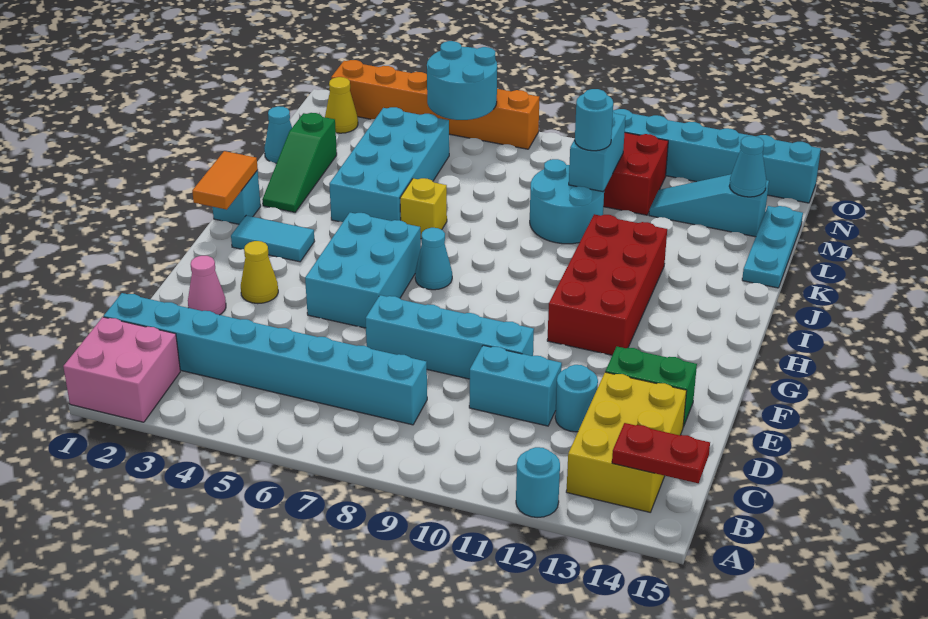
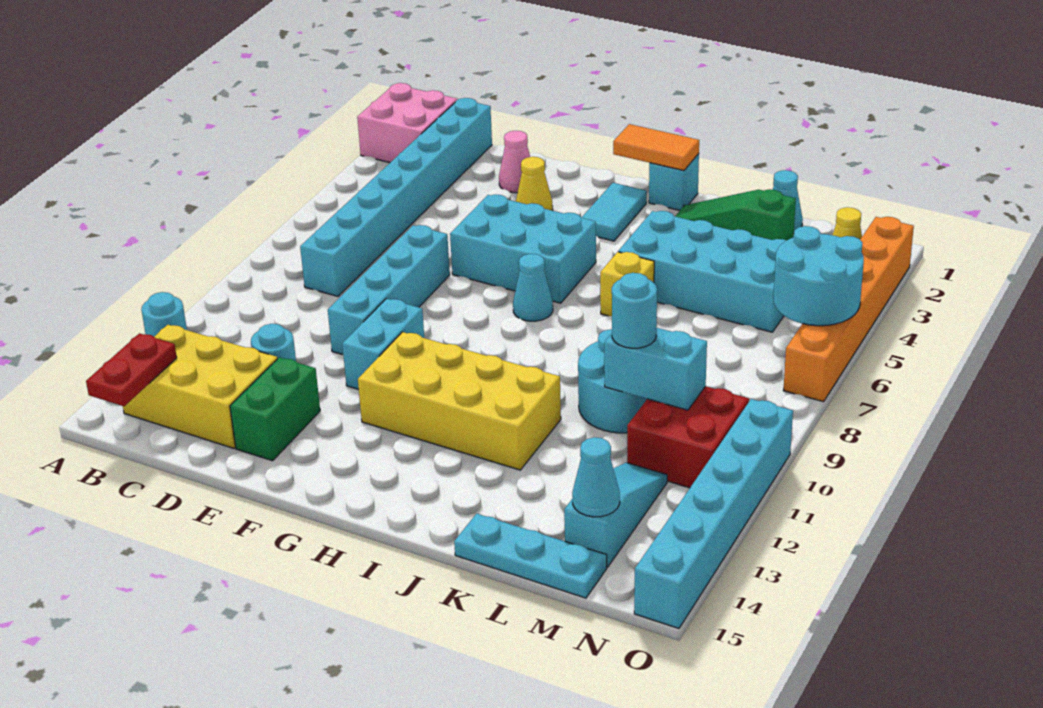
cyan 1x2 brick [469,345,562,426] -> cyan 1x2 brick moved to [342,299,424,389]
red 2x4 brick [547,214,667,355] -> yellow 2x4 brick [358,332,561,470]

